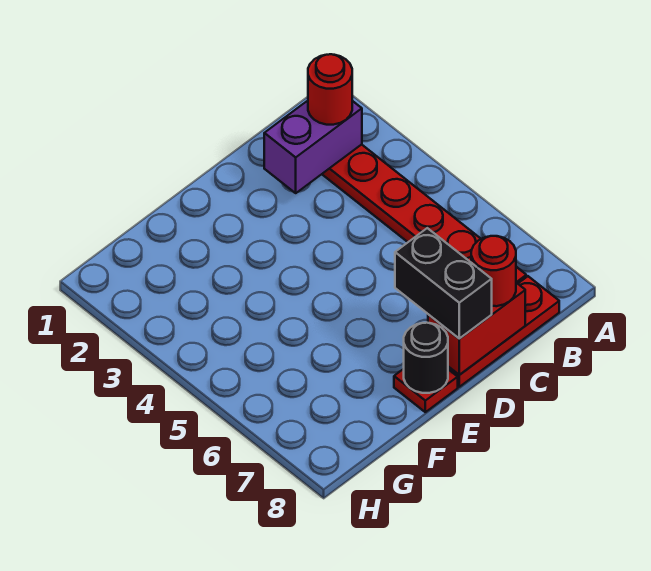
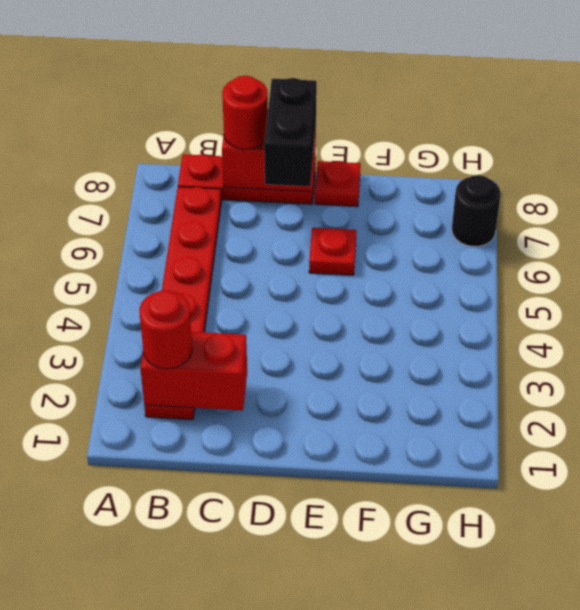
purple 1x2 brick [264,101,362,193] -> red 1x2 brick [140,332,247,410]
none -> red 1x1 plate [309,228,357,275]
black 1x1 round brick [404,323,448,393] -> black 1x1 round brick moved to [452,175,501,247]

